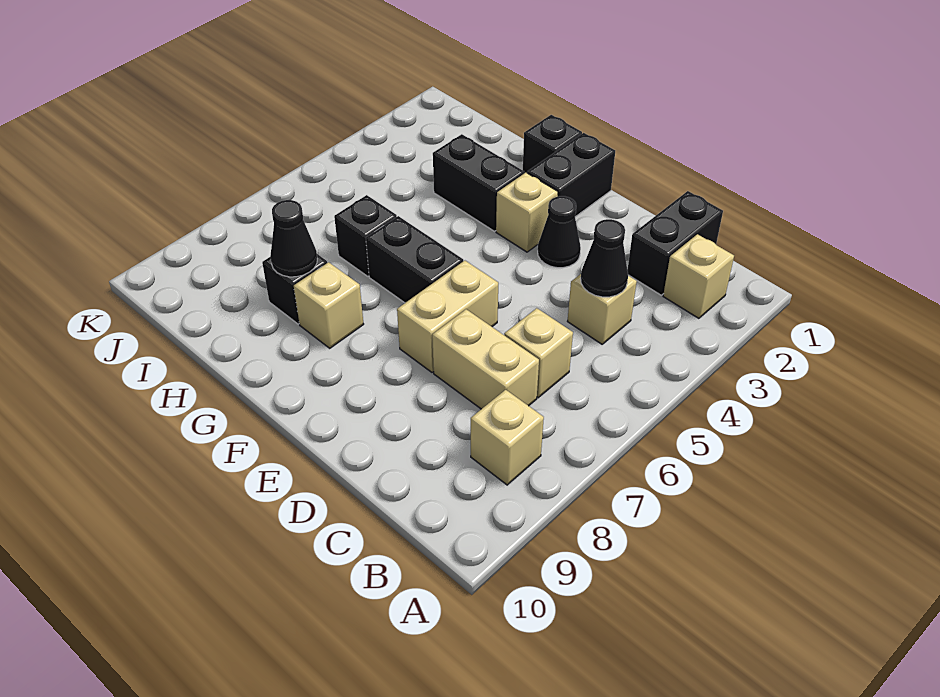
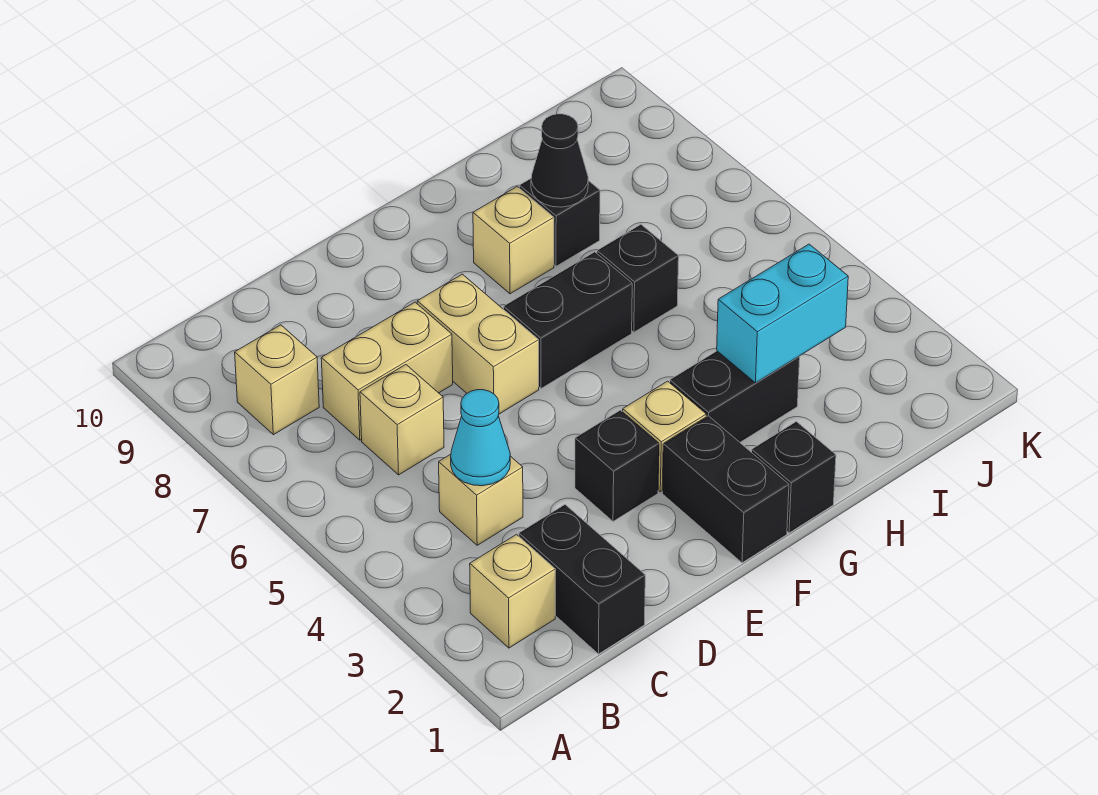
black 1x1 cone [581,219,628,297] -> cyan 1x1 cone [451,390,510,486]
black 1x1 cone [538,196,581,268] -> black 1x1 brick [575,410,659,521]
none -> cyan 1x2 brick [717,244,848,383]

